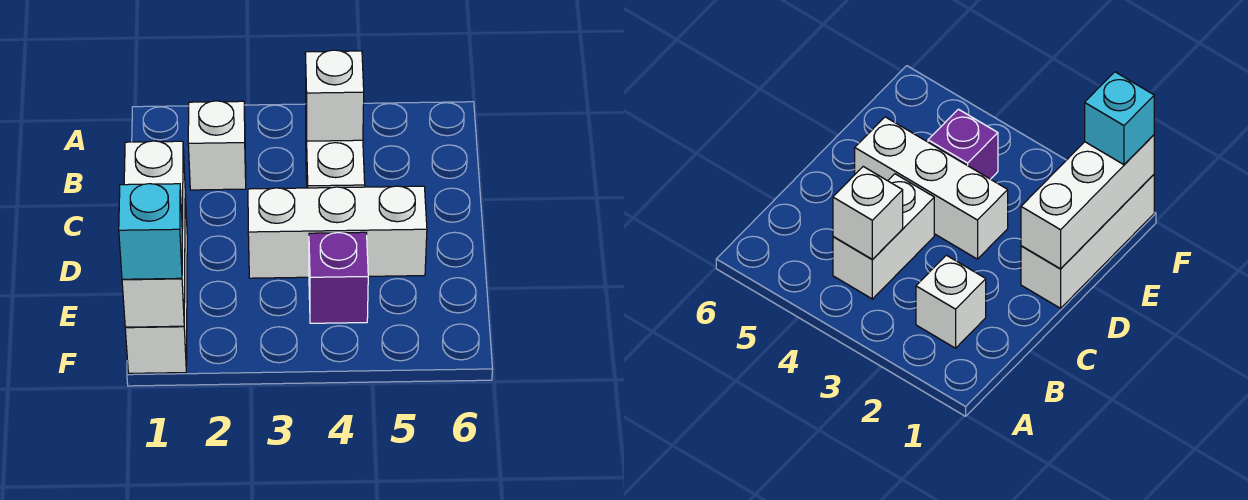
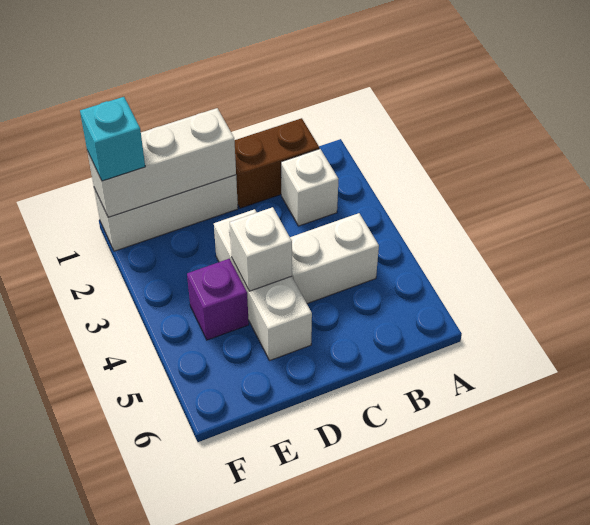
none -> brown 1x2 brick [234,118,319,208]
white 1x1 brick [305,50,364,141] -> white 1x1 brick moved to [230,207,292,291]

